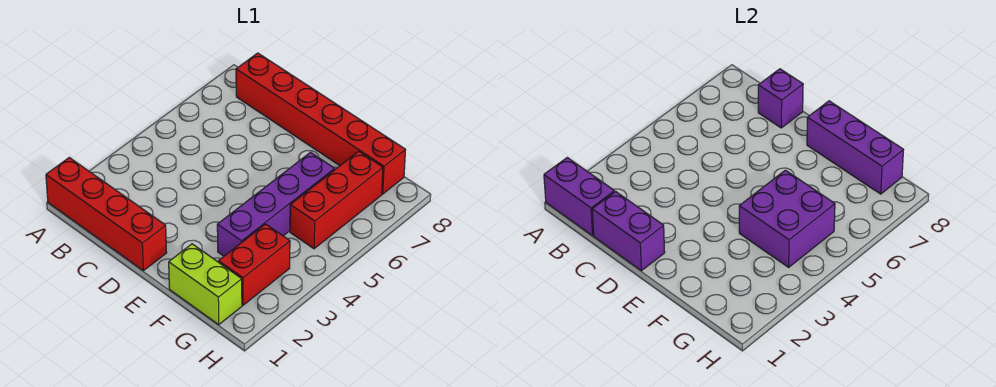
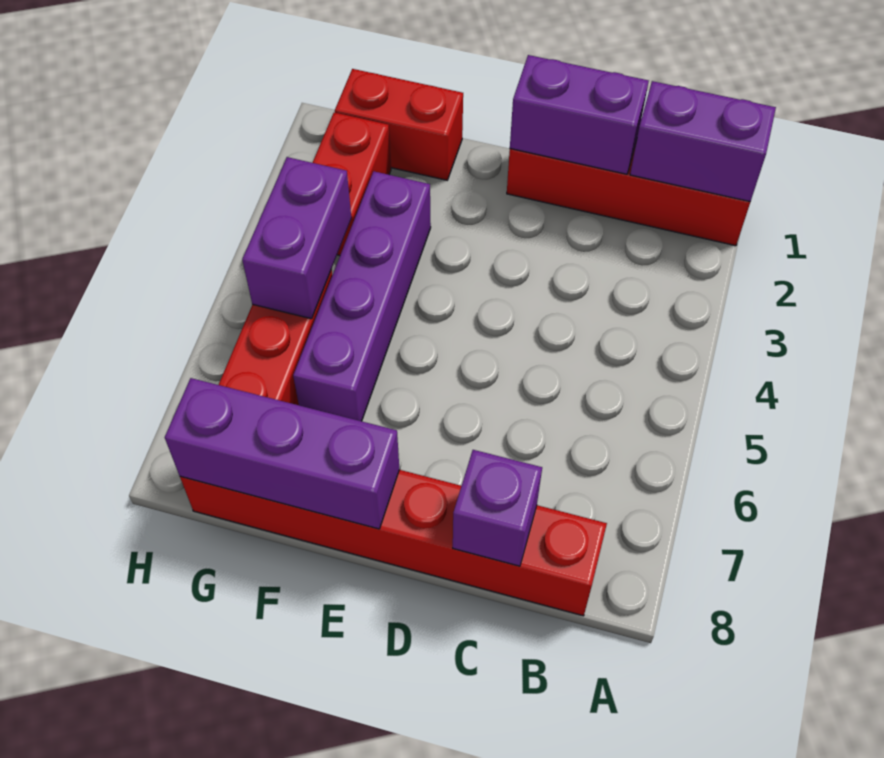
lime 1x2 brick [169,244,242,325] -> red 1x2 brick [335,69,463,180]
purple 2x2 brick [739,170,835,267] -> purple 1x2 brick [242,157,351,319]

